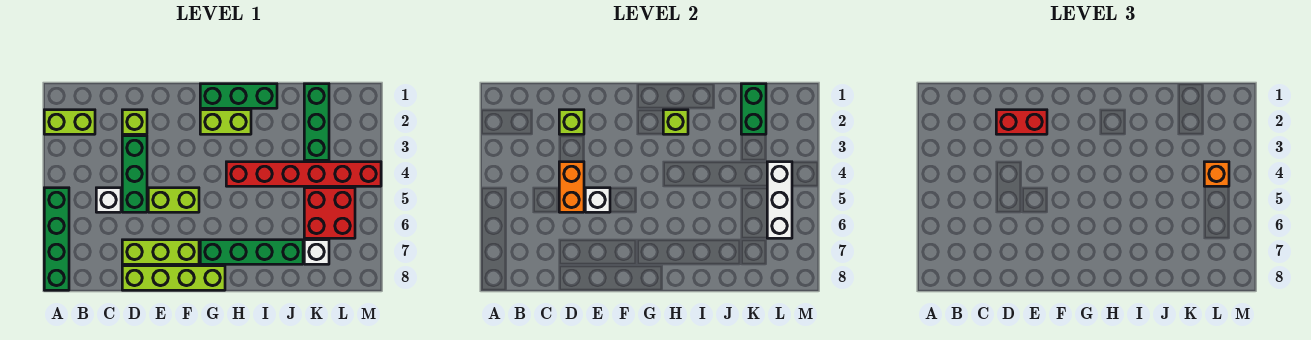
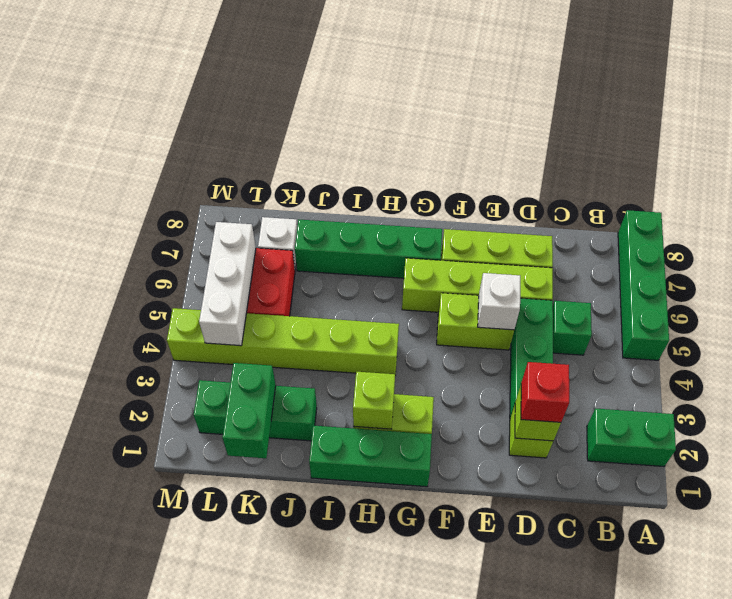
lime 1x2 brick [44,110,95,134] -> green 1x2 brick [587,408,676,466]
white 1x1 brick [96,188,121,212] -> green 1x1 brick [553,301,592,355]
red 1x2 brick [996,110,1047,134] -> red 1x1 brick [521,362,569,422]
orange 1x2 brick [559,162,584,212] -> none
lime 1x4 brick [122,266,225,290] -> lime 1x4 brick moved to [402,258,553,312]
red 1x6 brick [226,162,381,186] -> lime 1x6 brick [167,308,399,376]
green 1x3 brick [304,84,329,160] -> green 1x3 brick turned to [194,380,317,441]
orange 1x1 brick [1204,162,1229,186] -> none

